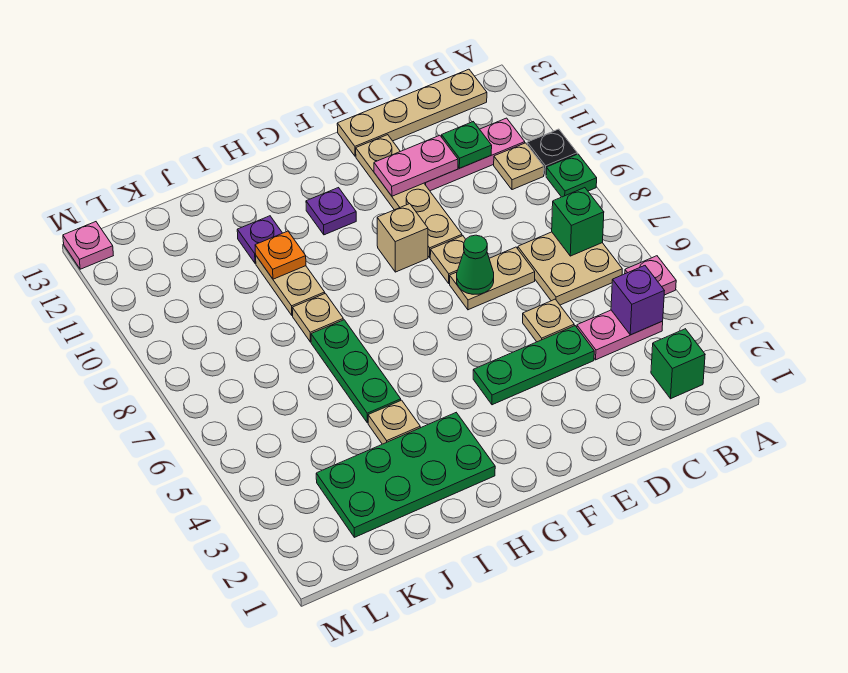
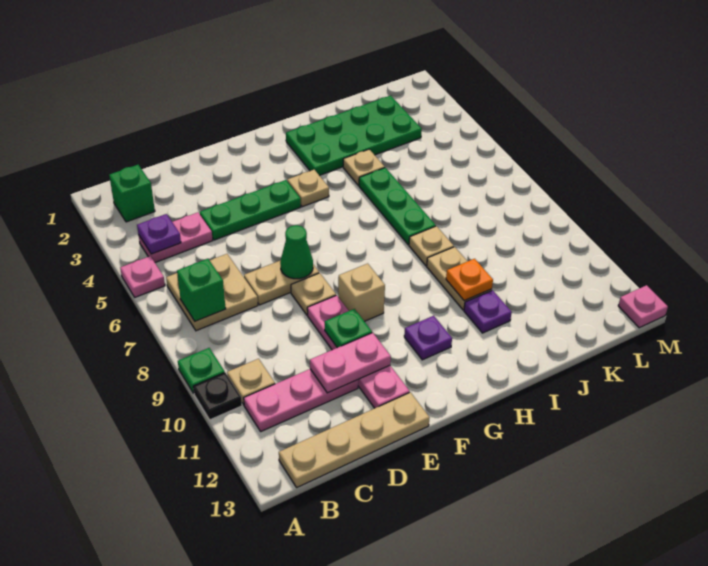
purple 1x1 brick [611,266,664,335] -> purple 1x1 plate [137,214,181,254]
green 1x1 plate [442,122,492,168] -> green 1x1 plate moved to [325,309,372,348]
tan 1x1 plate [523,299,574,342] -> tan 1x1 plate moved to [287,170,329,207]
tan 1x4 plate [356,135,462,257] -> pink 1x4 plate [307,295,410,408]

